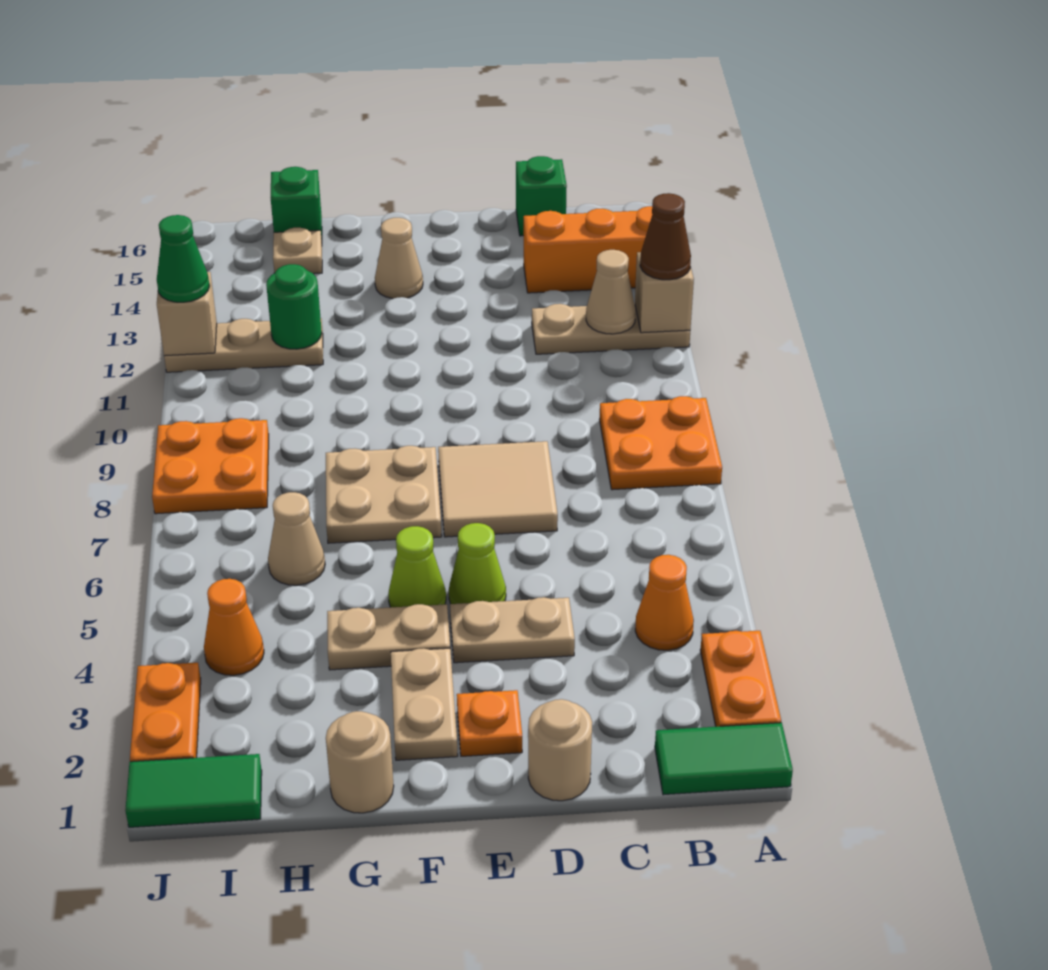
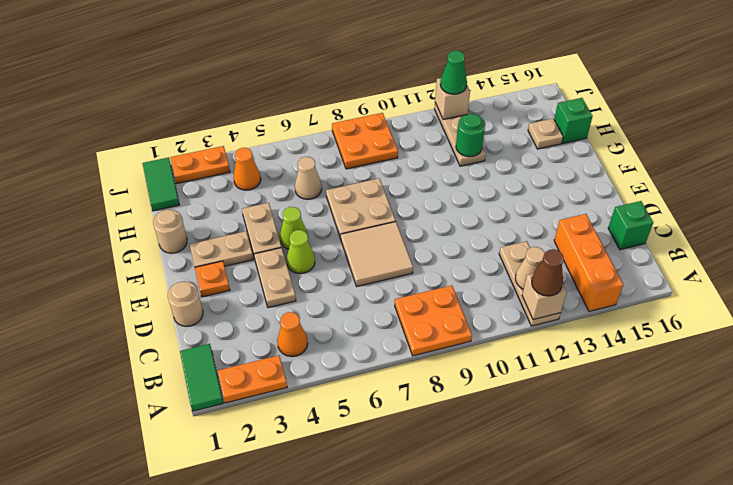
tan 1x1 cone [375,218,423,299] -> none

